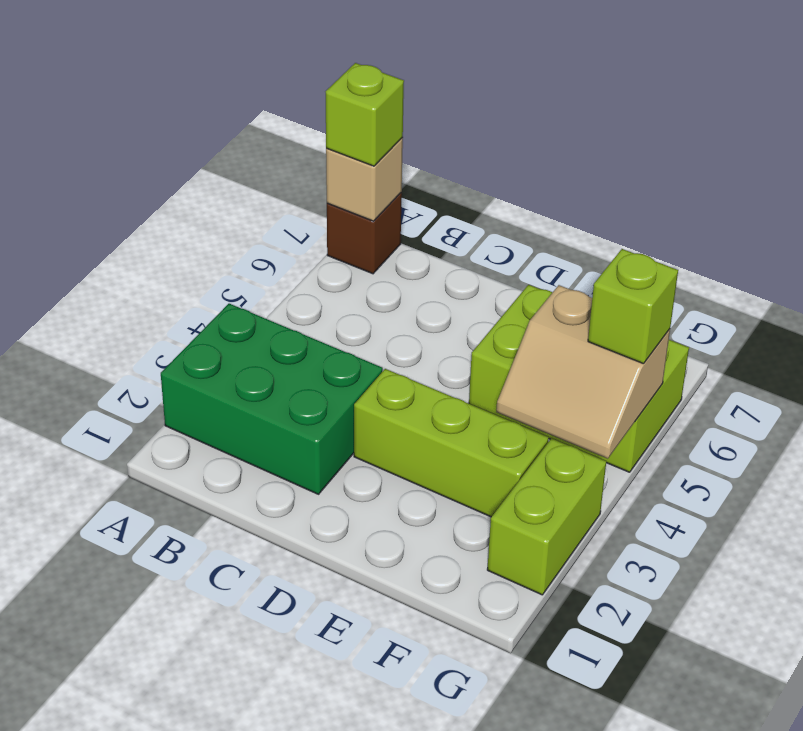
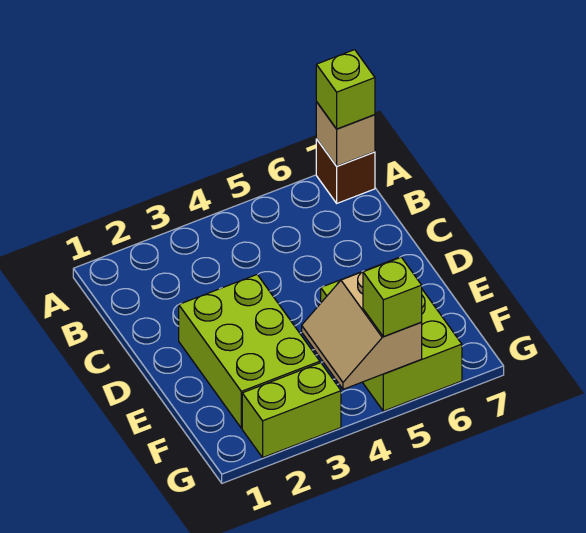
green 2x3 brick [161,304,383,494] -> none
lime 1x3 brick [354,369,549,517] -> lime 2x3 brick [179,275,320,428]

